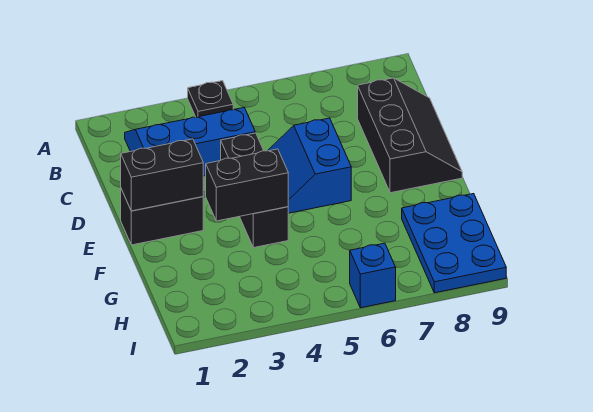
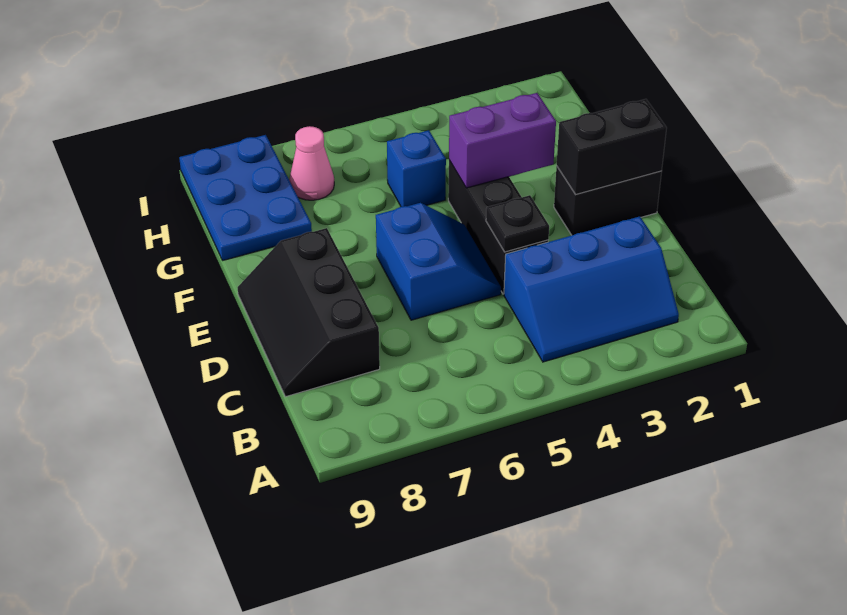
black 1x1 plate [188,81,233,117] -> black 1x1 plate moved to [486,195,549,252]
black 1x2 brick [206,149,288,221] -> purple 1x2 brick [449,93,556,188]
none -> pink 1x1 cone [289,126,334,200]
blue 1x1 brick [350,243,396,308] -> blue 1x1 brick moved to [387,130,446,207]

